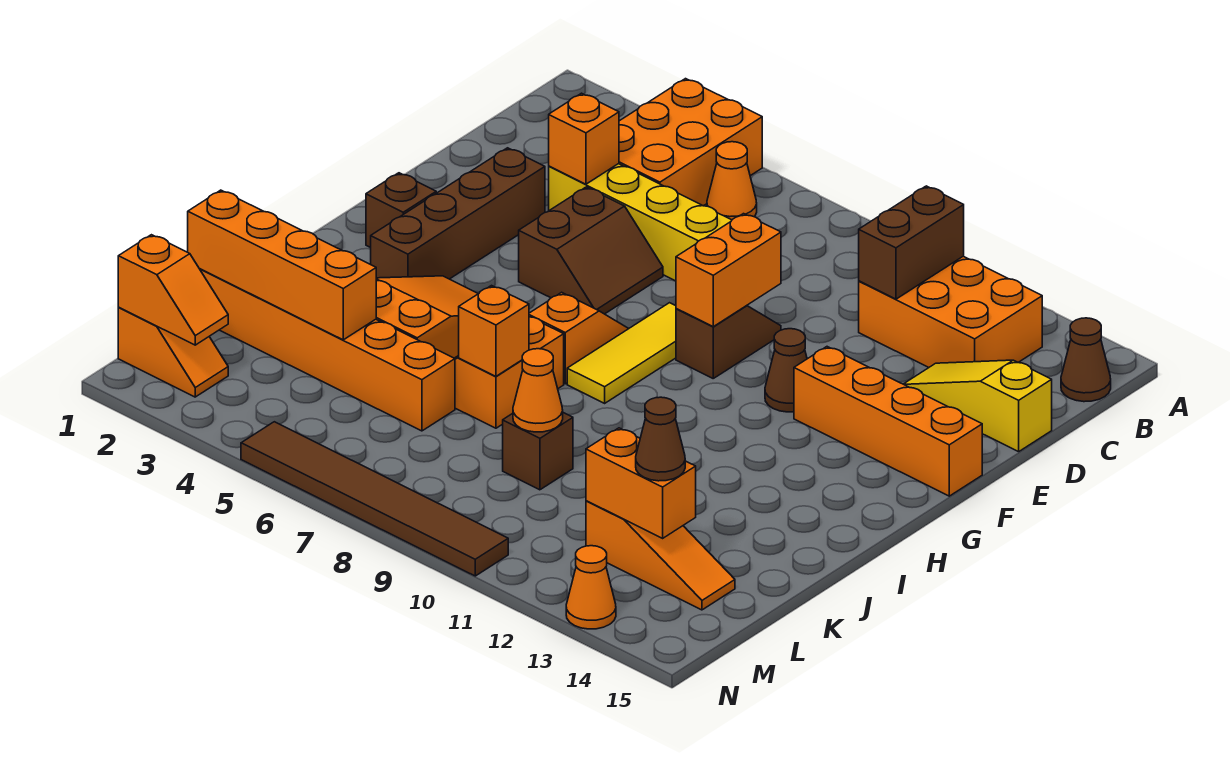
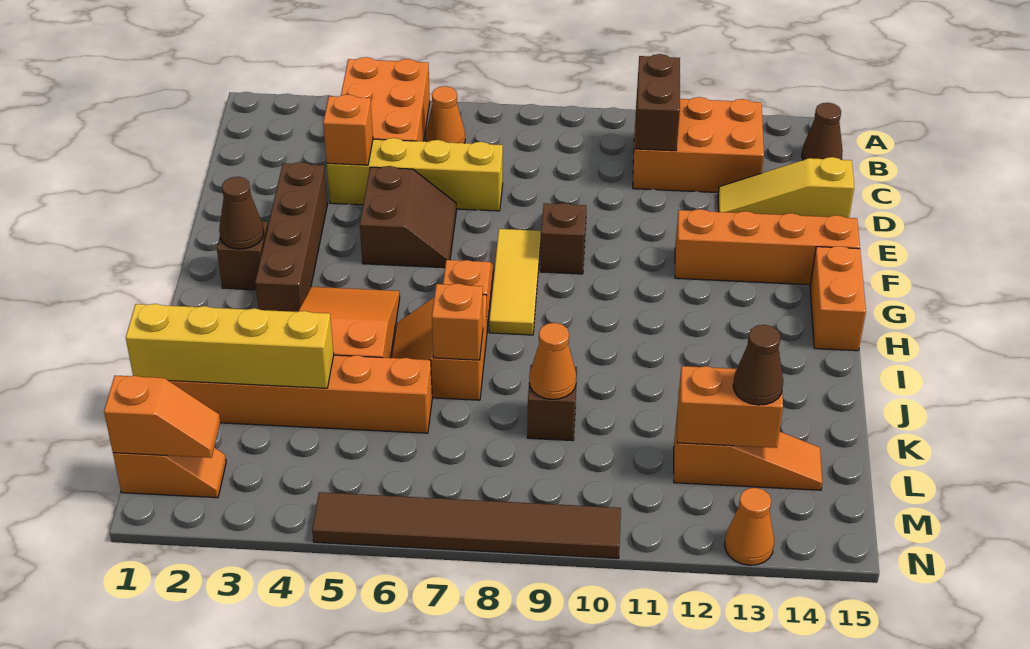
orange 1x2 brick [676,214,781,327] -> orange 1x2 brick moved to [810,246,866,351]
brown 1x1 cone [765,329,807,412] -> brown 1x1 cone moved to [219,177,264,249]
orange 1x4 brick [188,190,376,340] -> yellow 1x4 brick [126,304,334,388]

